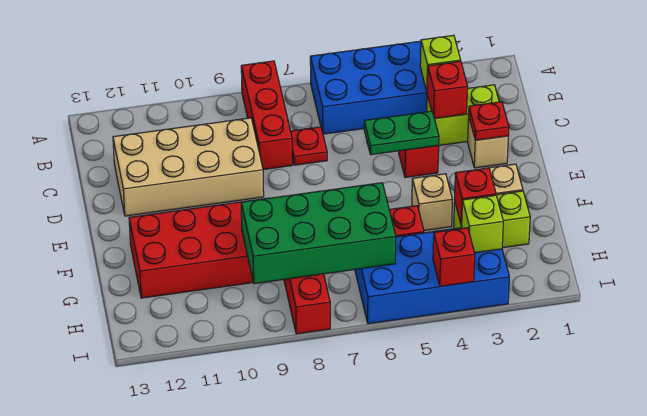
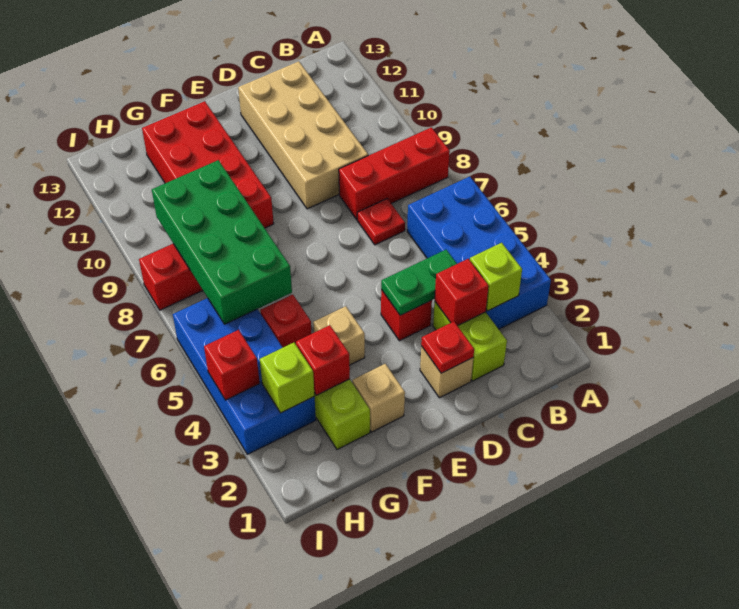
green 1x2 plate [364,111,439,155] -> green 1x2 plate turned to [381,250,457,315]

